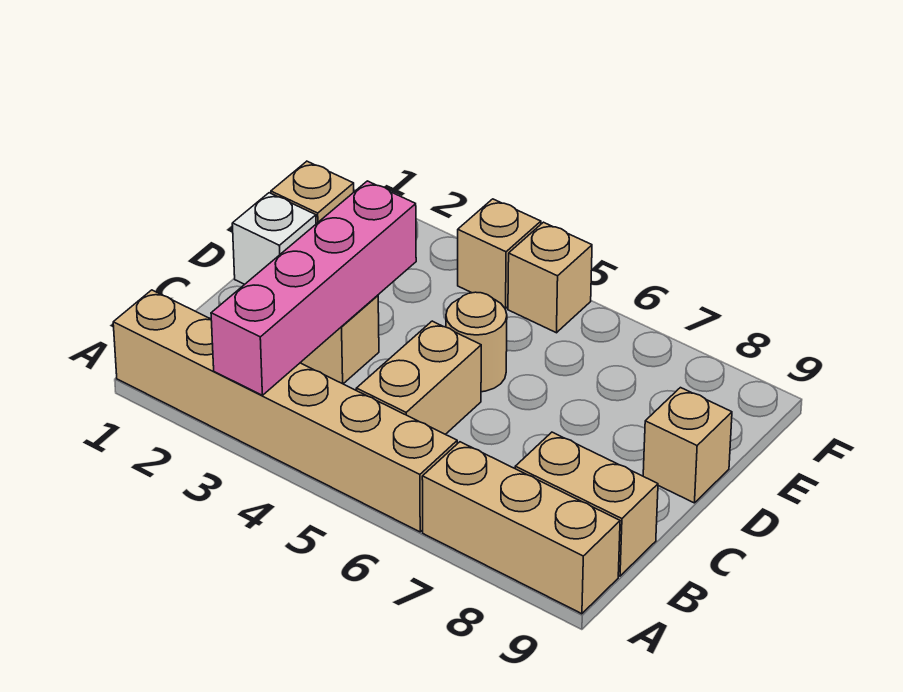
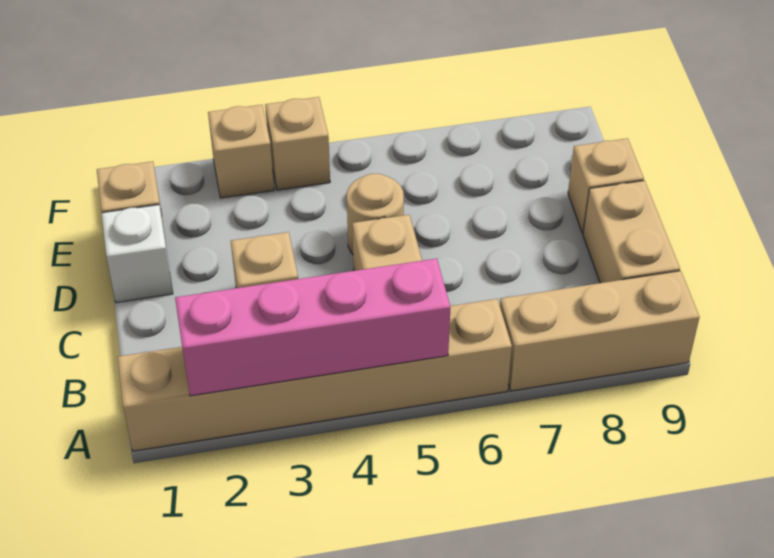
pink 1x4 brick [211,181,416,395] -> pink 1x4 brick turned to [175,259,451,396]
tan 1x2 brick [515,432,658,576] -> tan 1x2 brick turned to [583,181,680,283]
tan 1x1 brick [508,222,592,333] -> tan 1x1 brick moved to [208,105,274,198]

